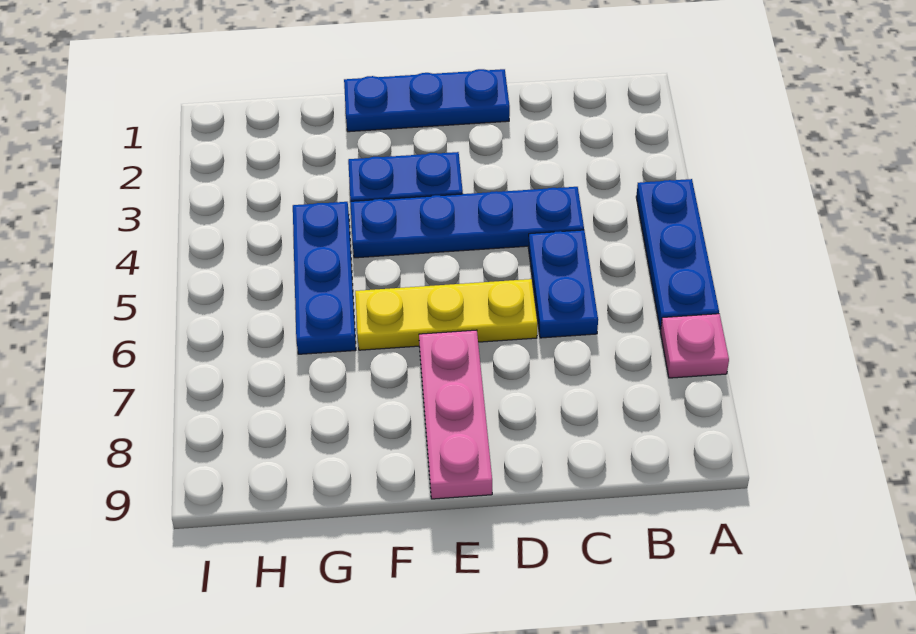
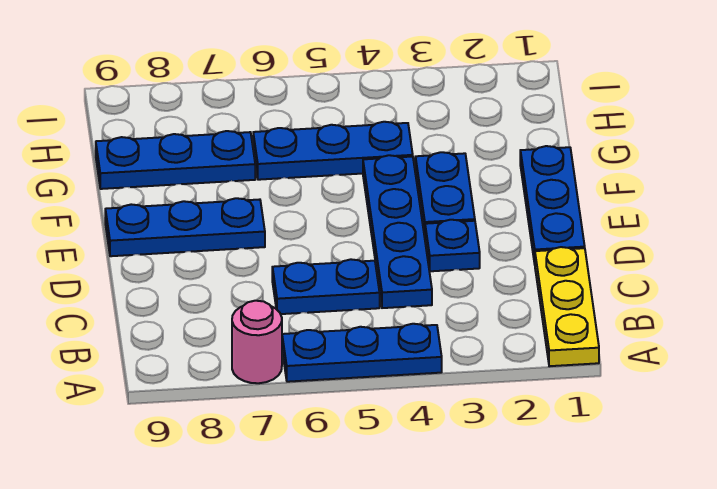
pink 1x1 plate [661,314,729,378] -> pink 1x1 round brick [232,301,282,383]
none -> blue 1x1 plate [425,220,480,271]
yellow 1x3 plate [355,279,538,350] -> yellow 1x3 plate moved to [535,247,599,366]
pink 1x3 plate [419,330,492,499] -> blue 1x3 plate [105,198,265,256]
none -> blue 1x3 plate [96,131,255,189]

